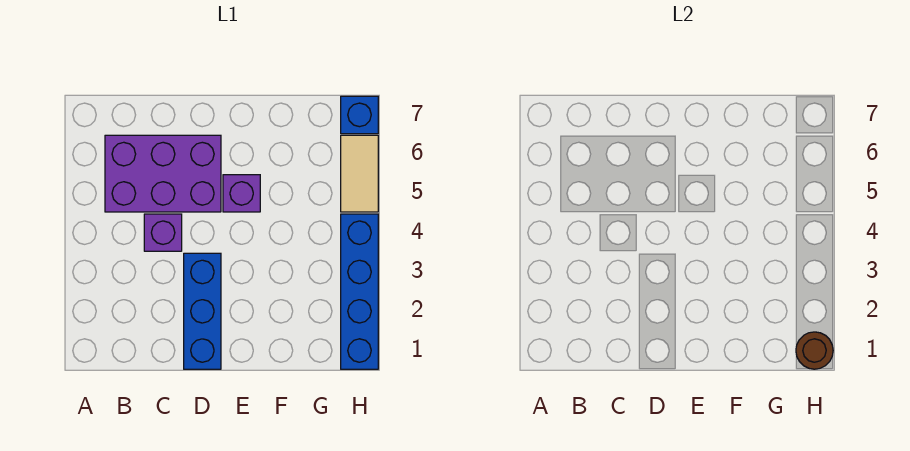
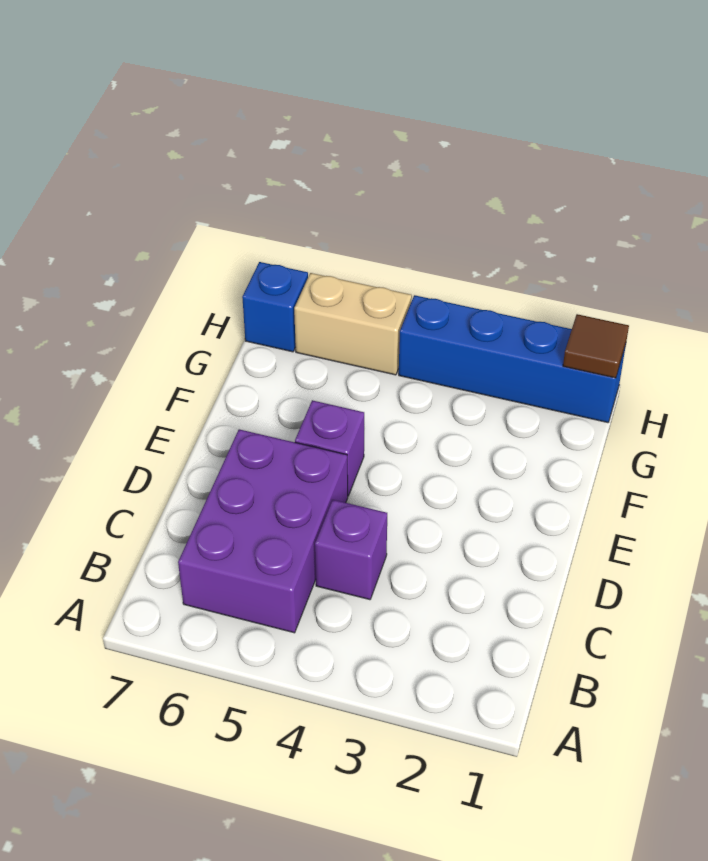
blue 1x3 brick [184,253,221,369] -> none
brown 1x1 round brick [796,332,833,369] -> brown 1x1 tile [563,314,629,378]
tan 1x2 tile [341,135,378,212] -> tan 1x2 brick [294,273,412,375]

